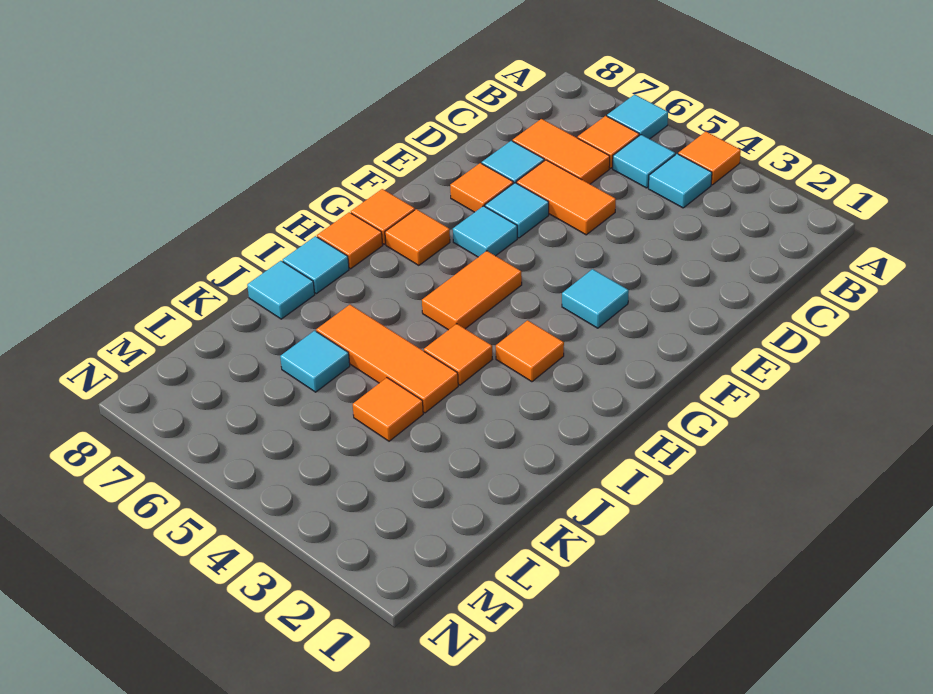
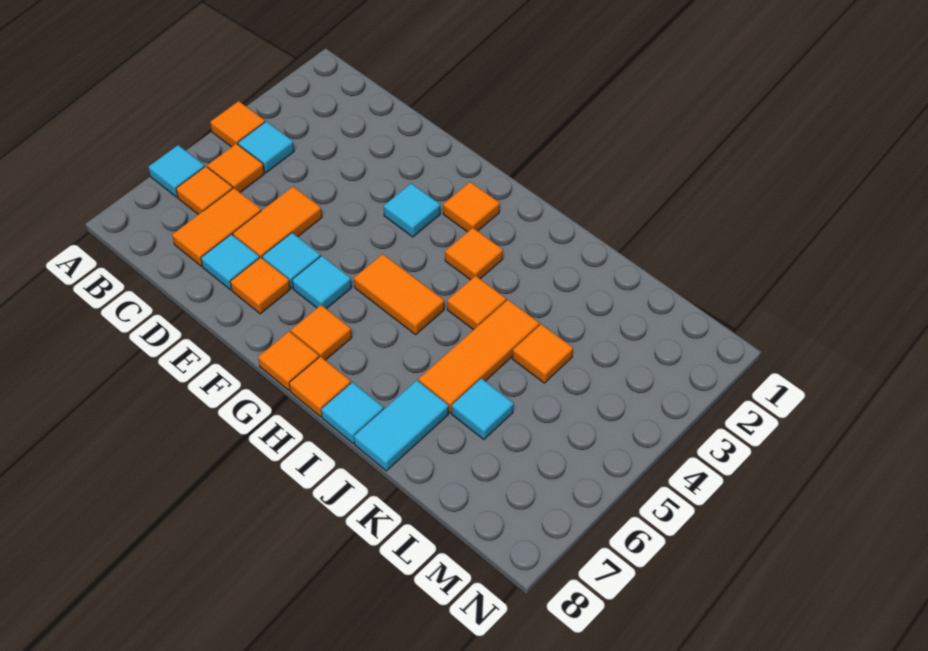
cyan 1x1 tile [613,135,676,188] -> orange 1x1 tile [207,144,264,192]
none -> orange 1x1 tile [443,182,500,232]
cyan 1x1 tile [247,261,315,319] -> cyan 1x2 tile [354,380,449,471]

